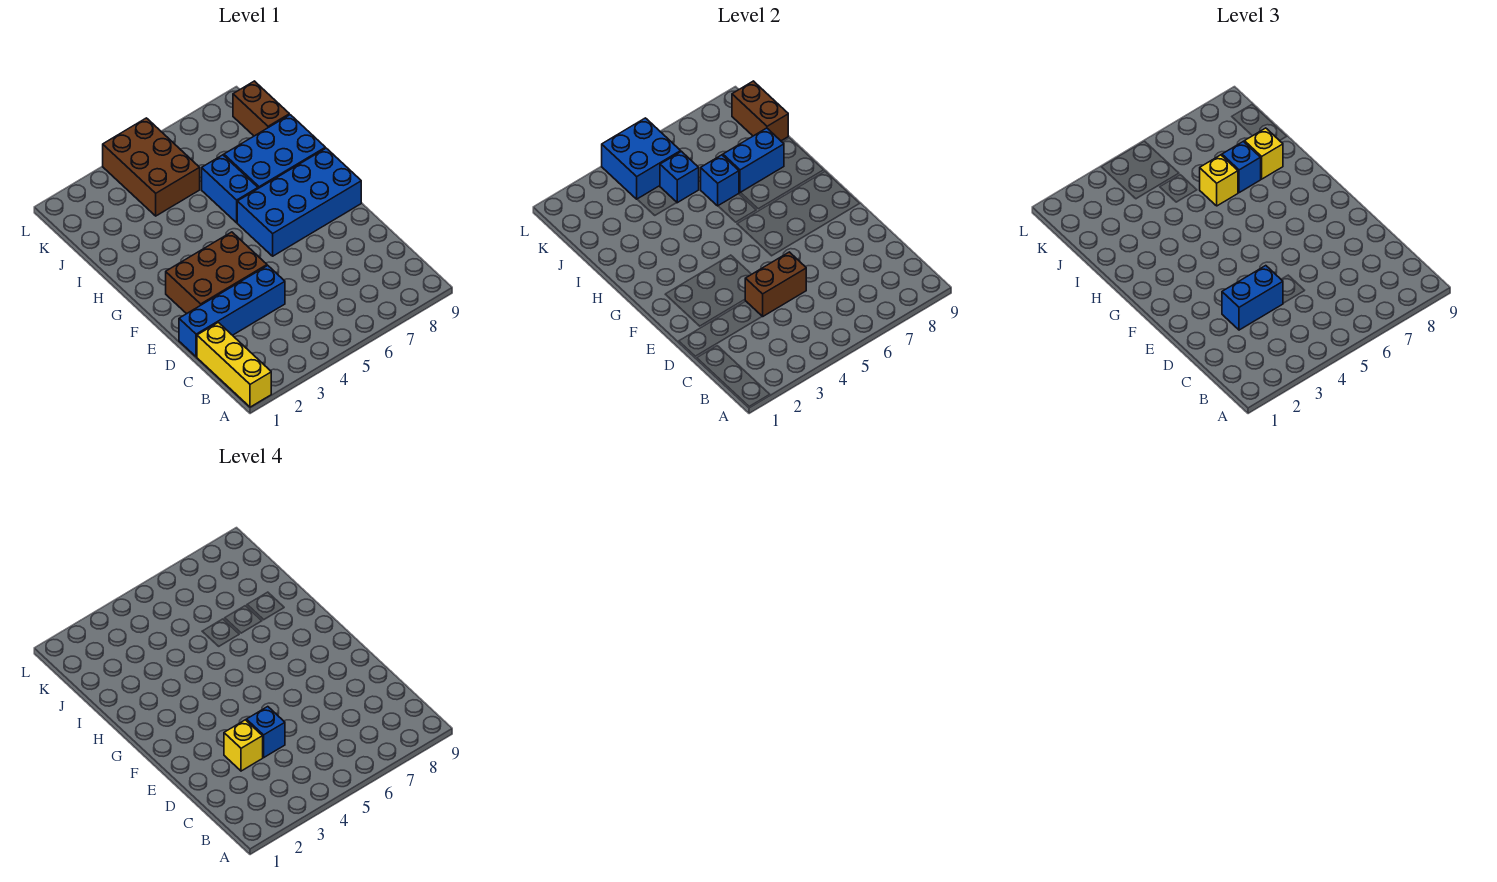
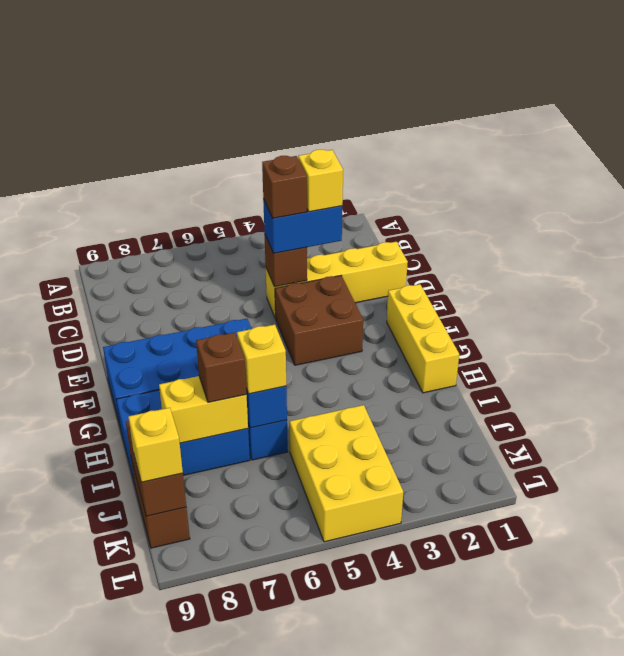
yellow 1x3 brick [197,322,271,407] -> yellow 1x3 brick moved to [387,284,459,393]
blue 1x4 brick [179,266,285,357] -> yellow 1x4 brick [266,242,408,318]
brown 1x2 brick [745,252,806,317] -> brown 1x1 brick [265,235,307,287]
blue 1x1 brick [246,707,285,758] -> brown 1x1 brick [262,156,307,218]
brown 2x3 brick [166,232,267,314] -> brown 2x2 brick [275,276,363,365]
blue 1x2 brick [723,128,784,193] -> yellow 1x2 brick [159,376,248,443]
blue 1x1 brick [1222,141,1261,193] -> brown 1x1 brick [196,333,246,402]
yellow 1x1 brick [1244,128,1283,179] -> yellow 1x1 brick moved to [128,408,183,482]
brown 2x3 brick [103,118,200,216] -> yellow 2x3 brick [290,405,403,542]
blue 1x1 brick [660,152,699,203] -> none
blue 2x2 brick [602,118,681,199] -> none

